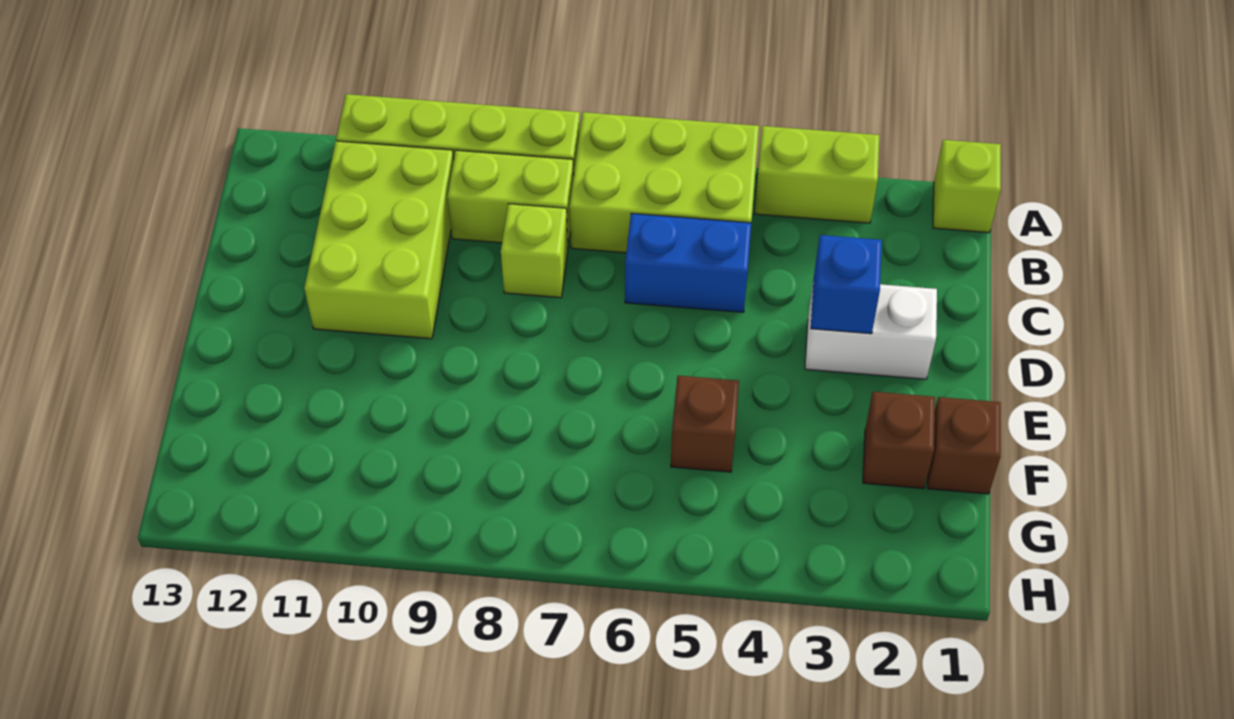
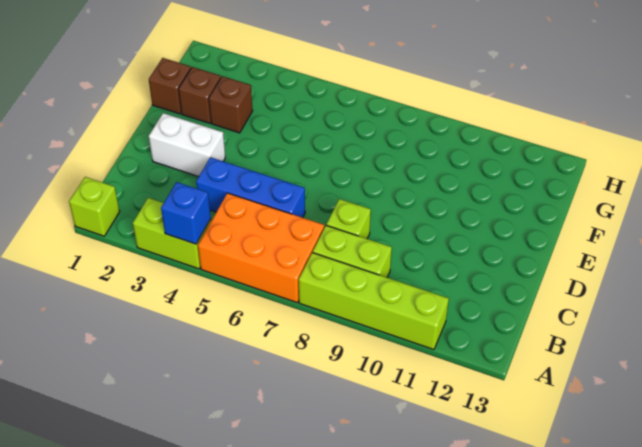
lime 2x3 brick [570,112,759,253] -> orange 2x3 brick [198,193,324,303]
lime 2x3 brick [304,141,454,339] -> none
blue 1x2 brick [625,213,751,312] -> blue 1x3 brick [196,157,305,218]
blue 1x1 brick [811,235,882,334] -> blue 1x1 brick moved to [161,182,211,244]
brown 1x1 brick [671,376,739,472] -> brown 1x1 brick moved to [209,76,253,133]

